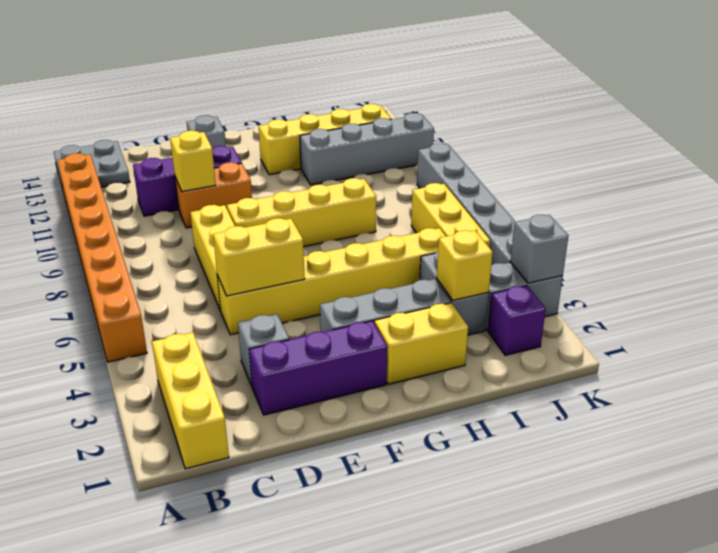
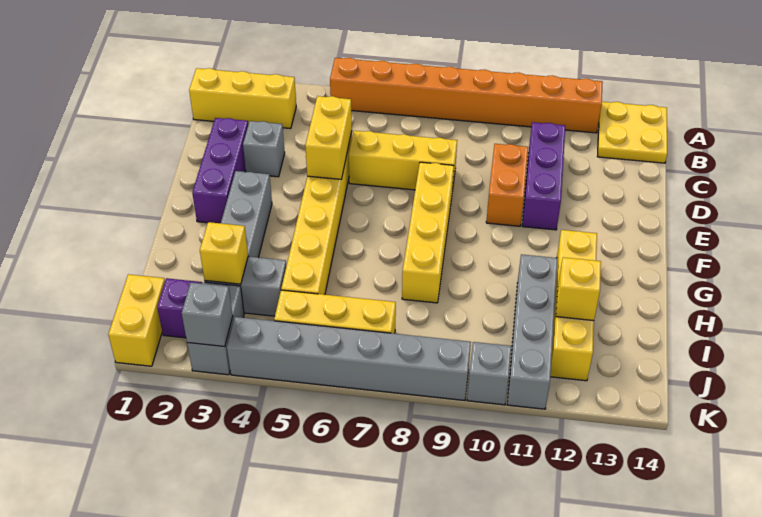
grey 2x2 plate [54,140,130,188] -> yellow 2x2 plate [597,102,667,163]
yellow 1x1 brick [170,131,216,192] -> yellow 1x1 brick moved to [556,257,601,321]
grey 1x1 brick [187,115,226,149] -> grey 1x1 brick moved to [467,342,511,405]
yellow 1x2 brick [374,303,468,384] -> yellow 1x2 brick moved to [108,274,165,366]

